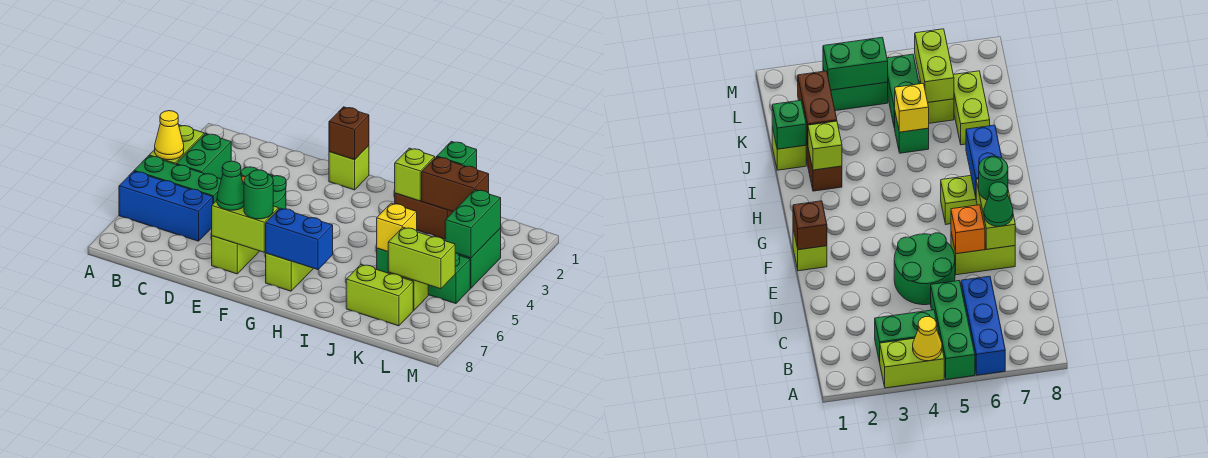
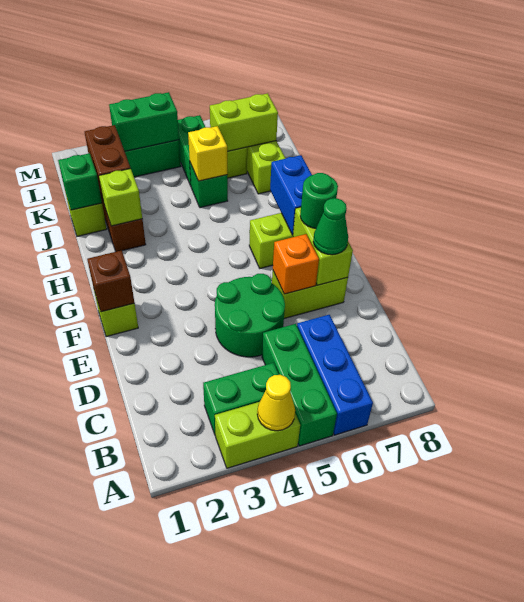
lime 1x2 brick [388,227,455,289] -> lime 1x2 brick turned to [210,93,278,151]

